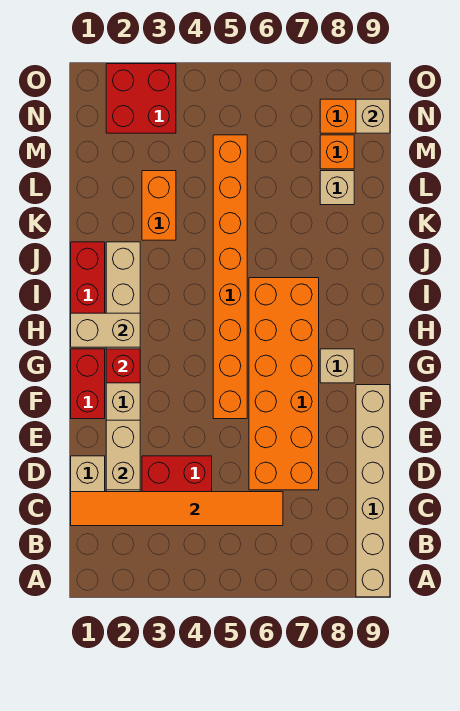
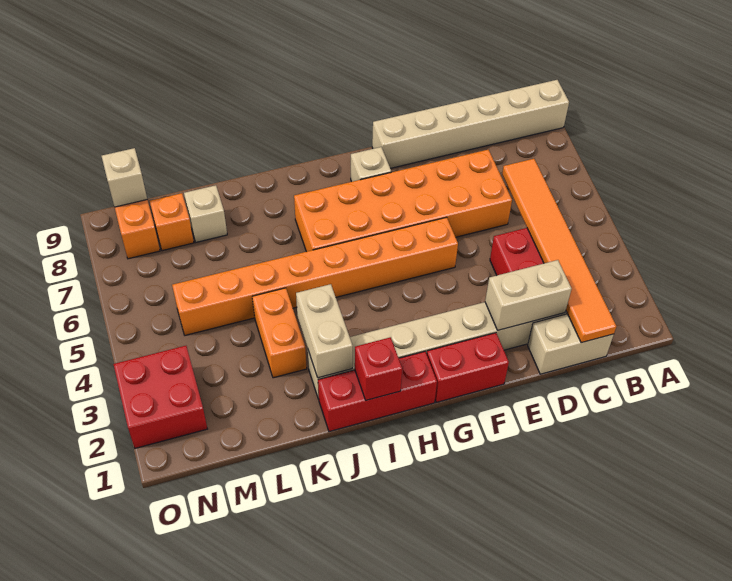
red 1x1 brick [106,349,140,383] -> red 1x1 brick moved to [355,337,402,400]
tan 1x2 brick [71,313,140,347] -> tan 1x2 brick moved to [296,284,353,378]
orange 1x2 brick [142,171,176,240] -> orange 1x2 brick turned to [252,288,307,378]

